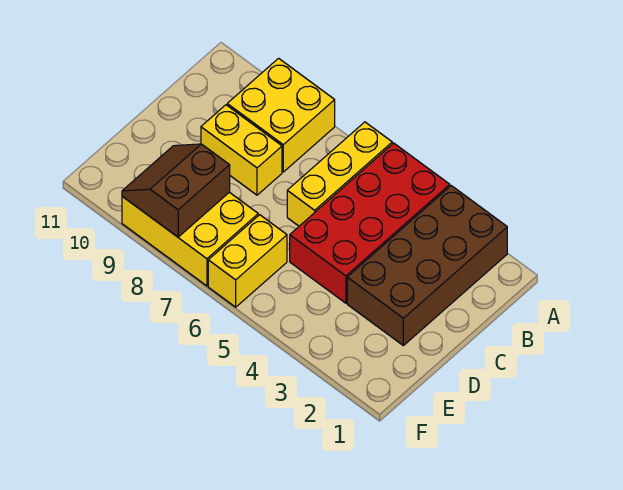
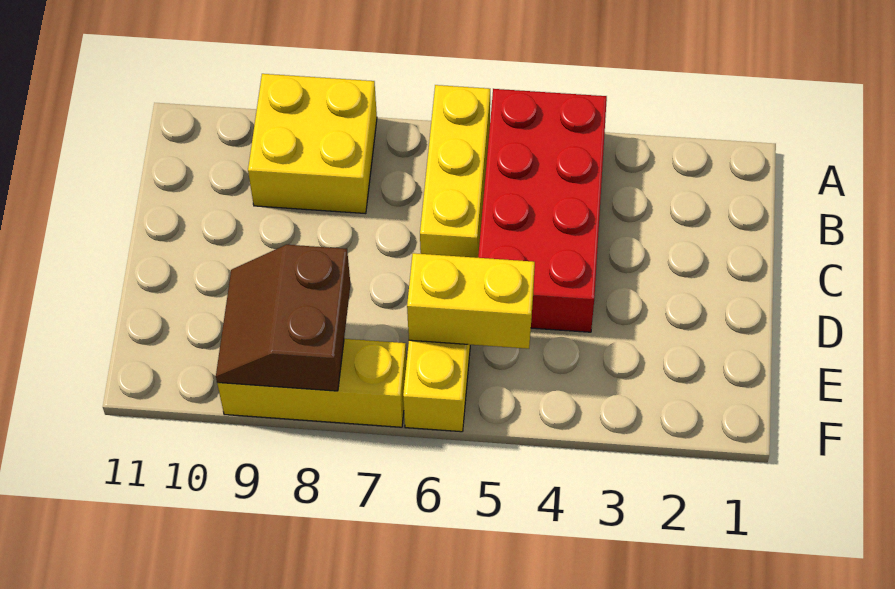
brown 2x4 brick [347,186,507,345] -> none
yellow 1x2 brick [201,105,282,195] -> yellow 1x2 brick moved to [407,253,535,349]
yellow 2x3 brick [122,192,258,286] -> yellow 1x3 brick [217,339,407,427]

